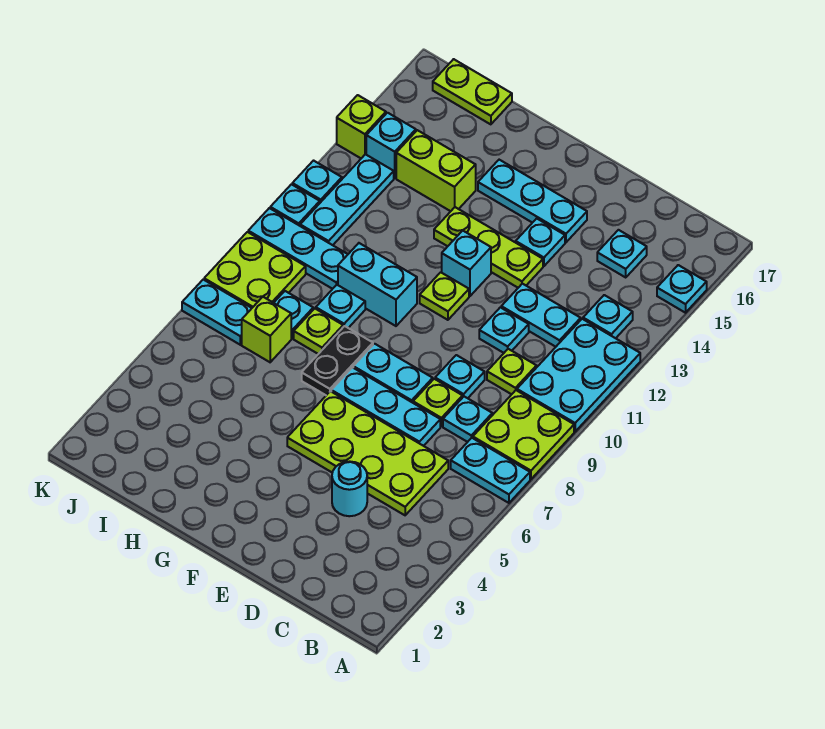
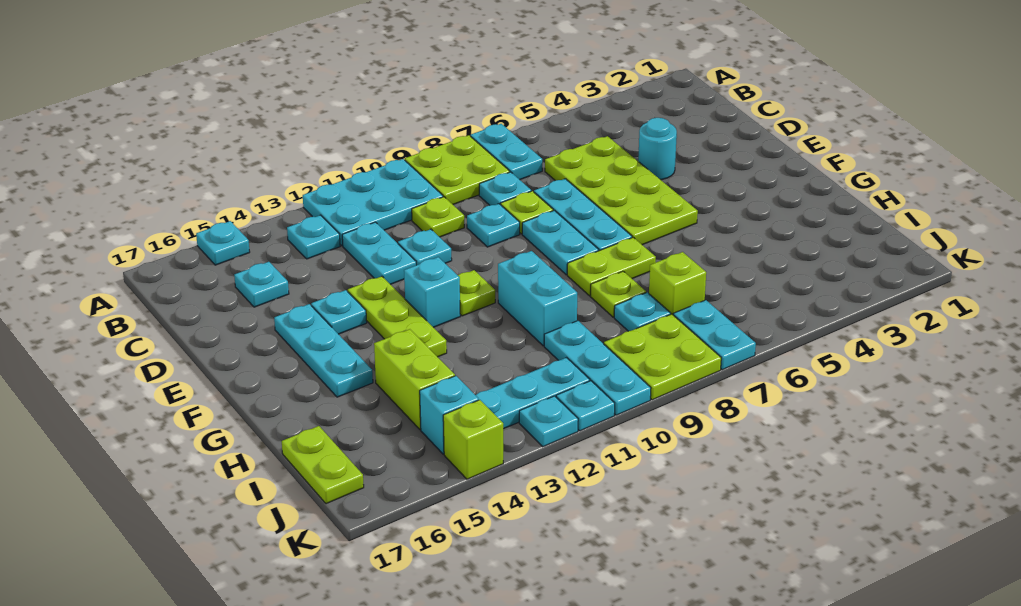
black 1x2 plate [302,326,373,395] -> lime 1x2 plate [567,237,656,296]
cyan 1x1 plate [316,285,365,328] -> none

